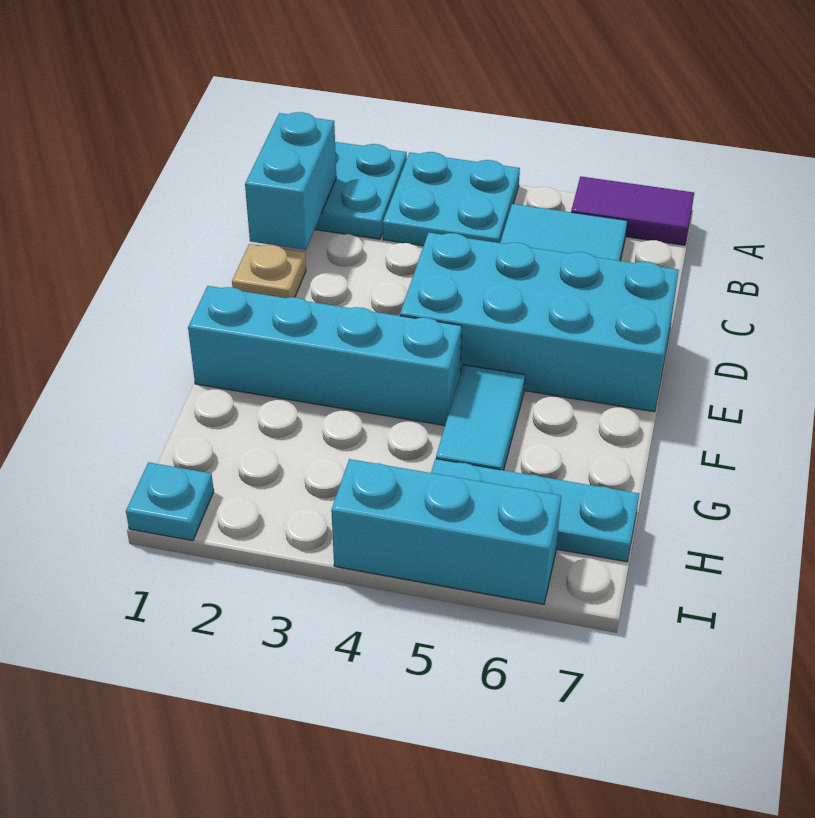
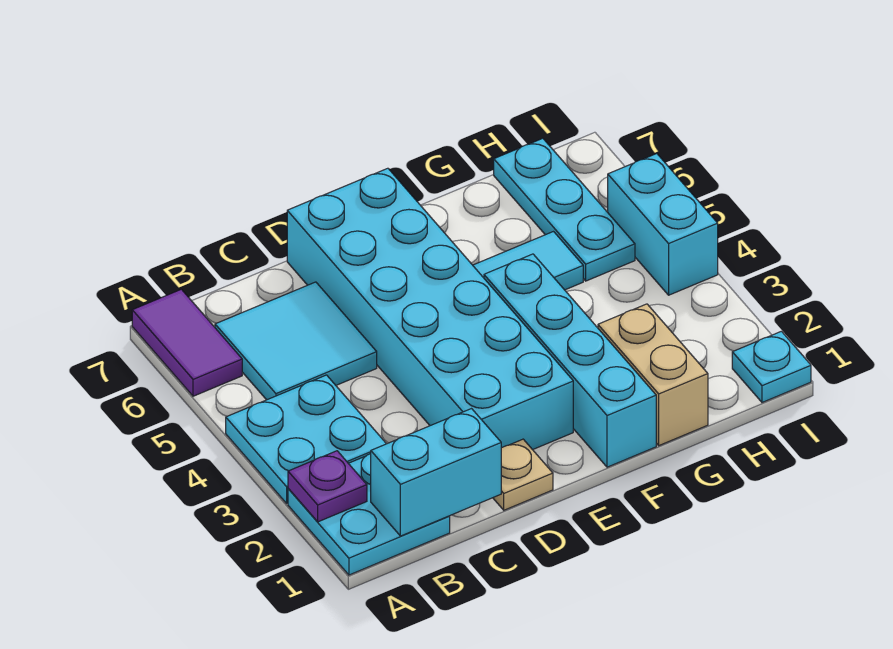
none -> purple 1x1 plate [288,451,367,522]
cyan 2x4 brick [400,233,679,412] -> cyan 2x6 brick [287,168,573,450]
none -> tan 1x2 brick [598,304,708,445]
cyan 1x3 brick [331,459,561,604] -> cyan 1x2 brick [608,154,718,295]

